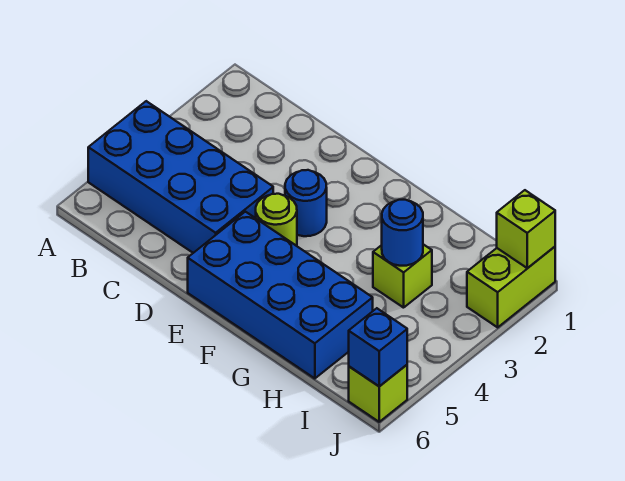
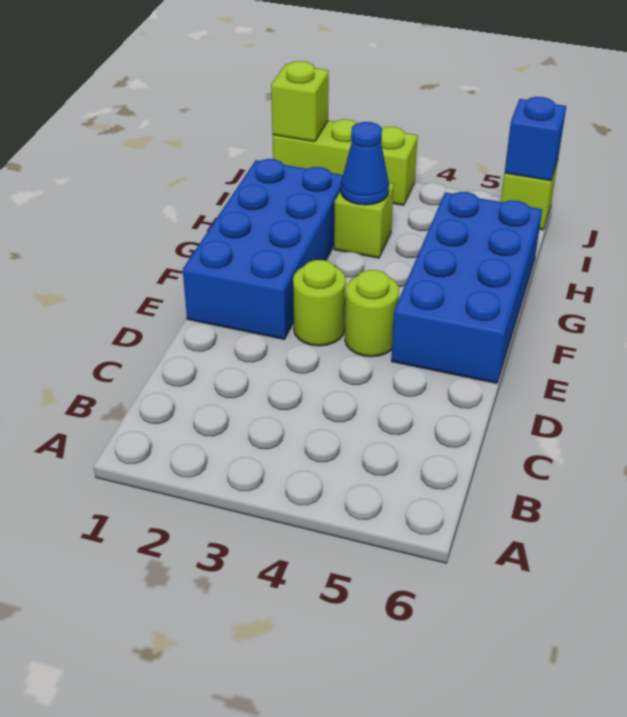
blue 2x4 brick [88,101,273,253] -> blue 2x4 brick moved to [183,159,343,339]
blue 1x1 round brick [285,170,327,236] -> lime 1x1 round brick [293,260,346,346]
blue 1x1 round brick [382,200,423,266] -> blue 1x1 cone [341,122,389,205]
lime 1x2 brick [467,247,555,327] -> lime 1x3 brick [272,119,418,205]

